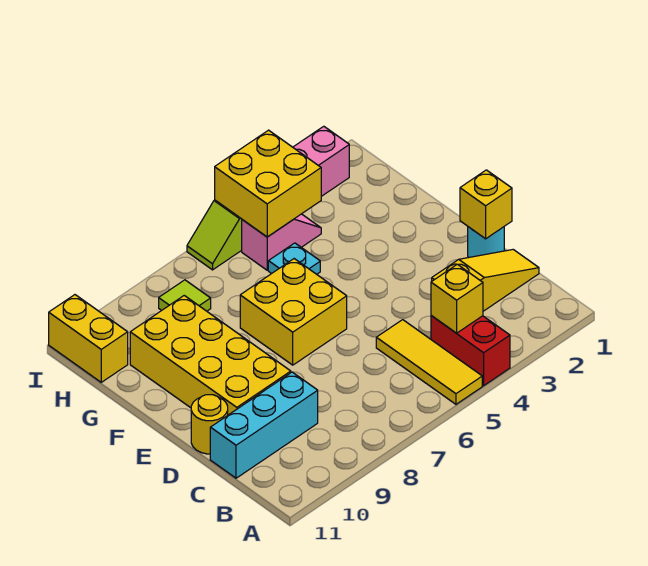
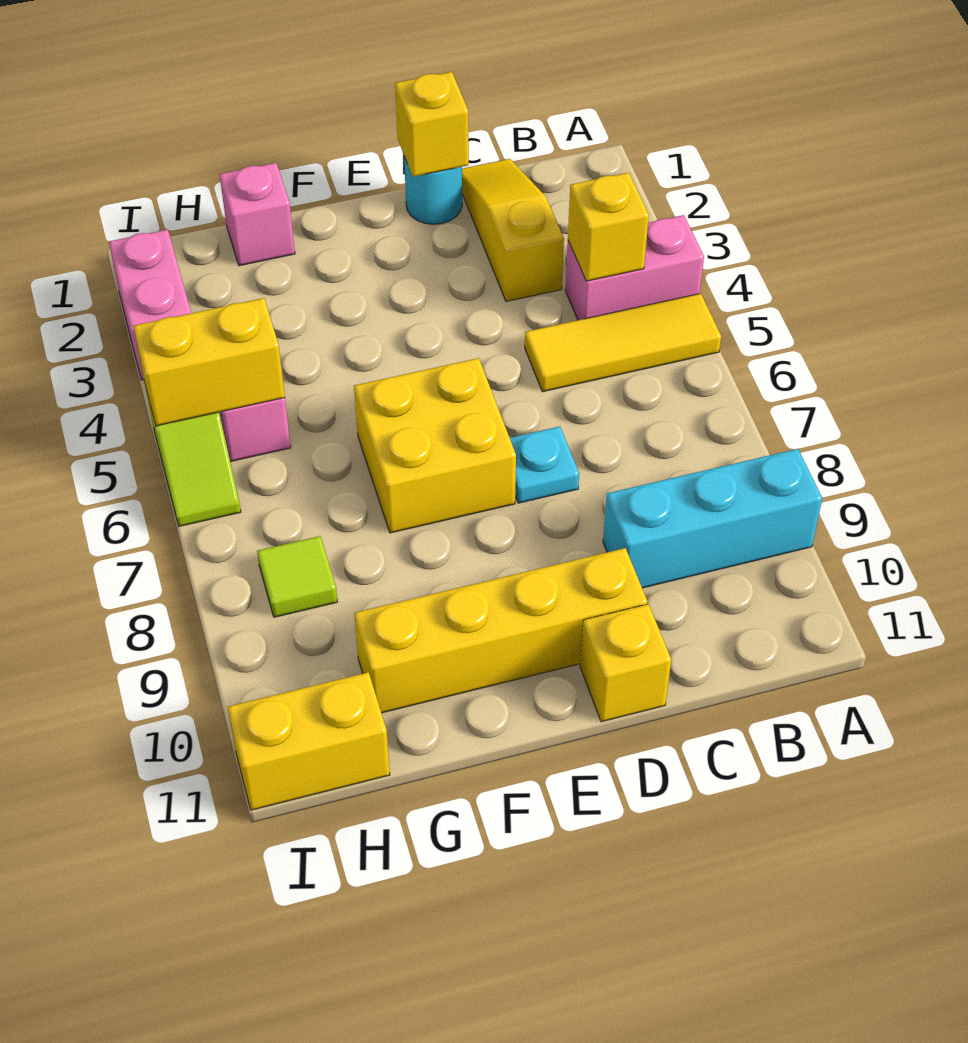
red 1x2 brick [431,316,510,386] -> pink 1x2 brick [565,215,704,320]
cyan 1x3 brick [210,372,318,478] -> cyan 1x3 brick turned to [603,449,822,588]
yellow 2x4 brick [130,296,291,415] -> yellow 1x4 brick [354,548,647,713]
yellow 1x1 round brick [191,395,228,454] -> yellow 1x1 brick [580,604,671,722]
none -> pink 1x1 brick [219,163,295,266]
cyan 1x1 plate [268,243,320,274] -> cyan 1x1 plate moved to [510,426,579,503]
yellow 2x2 brick [215,130,321,237] -> yellow 1x2 brick [133,298,285,426]

